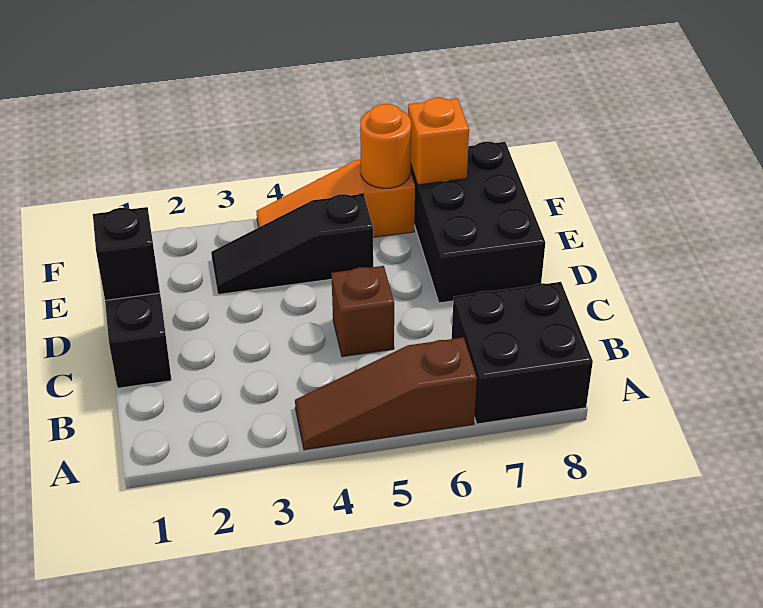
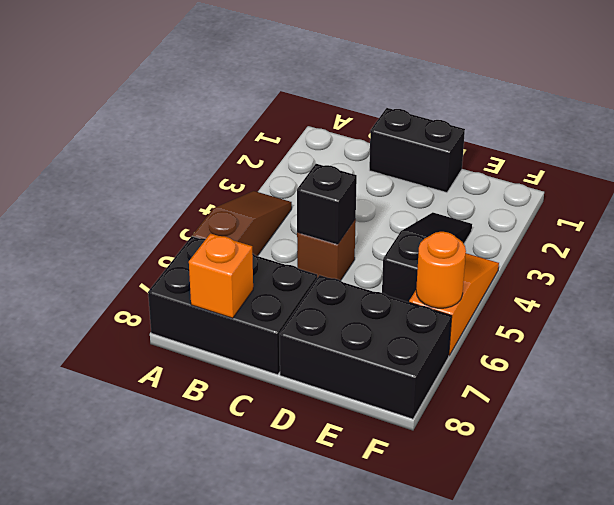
black 2x2 brick [452,282,593,424] -> black 2x3 brick [148,236,317,375]
black 1x1 brick [93,207,159,300] -> black 1x1 brick moved to [297,164,357,244]
orange 1x1 brick [408,98,469,185] -> orange 1x1 brick moved to [189,234,253,318]

